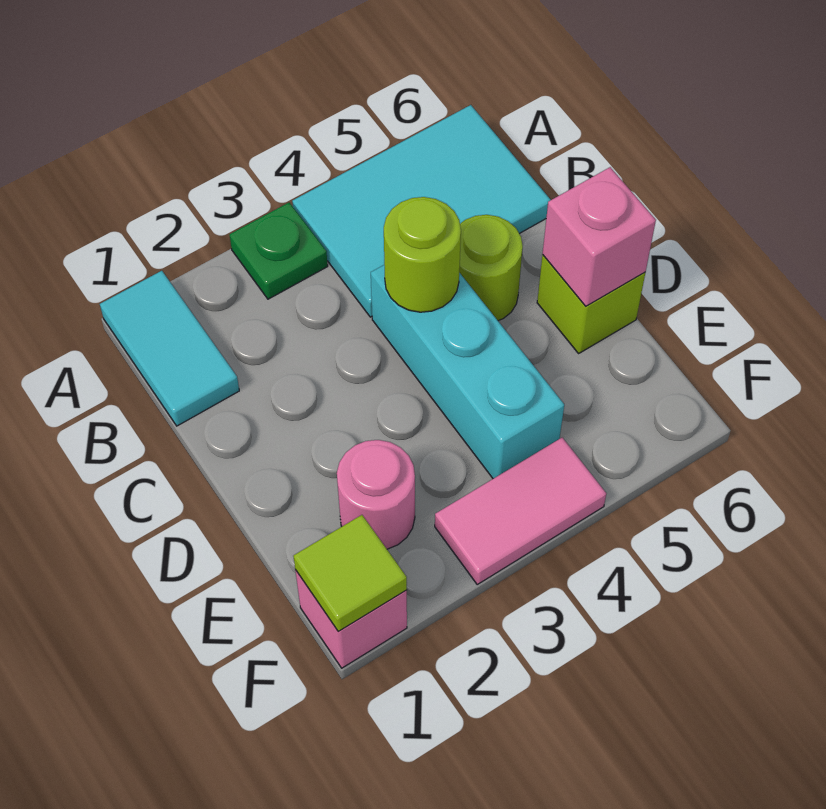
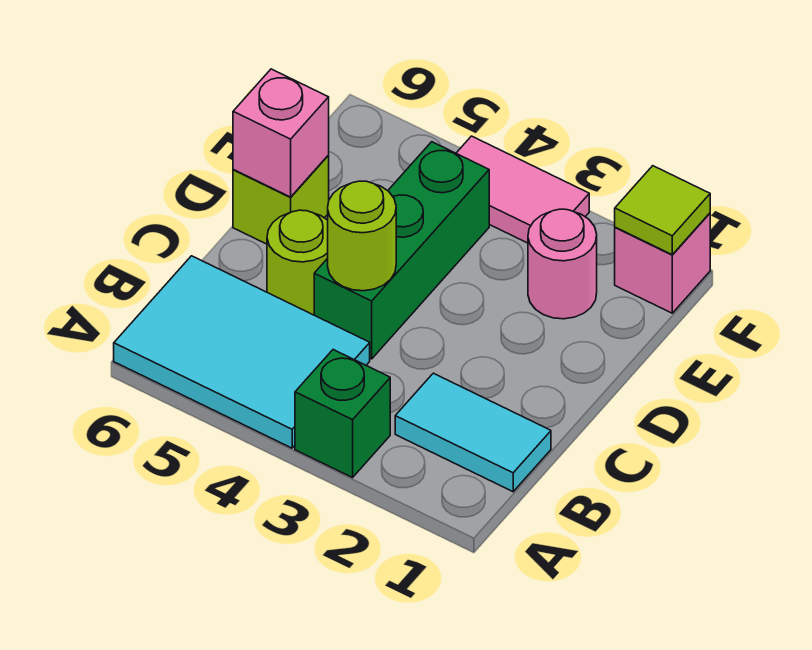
cyan 1x2 tile [100,271,239,426] -> cyan 1x2 tile turned to [395,373,551,492]
green 1x1 plate [229,203,328,299] -> green 1x1 brick [295,350,390,478]
cyan 1x3 brick [371,265,564,479] -> green 1x3 brick [314,142,489,359]

